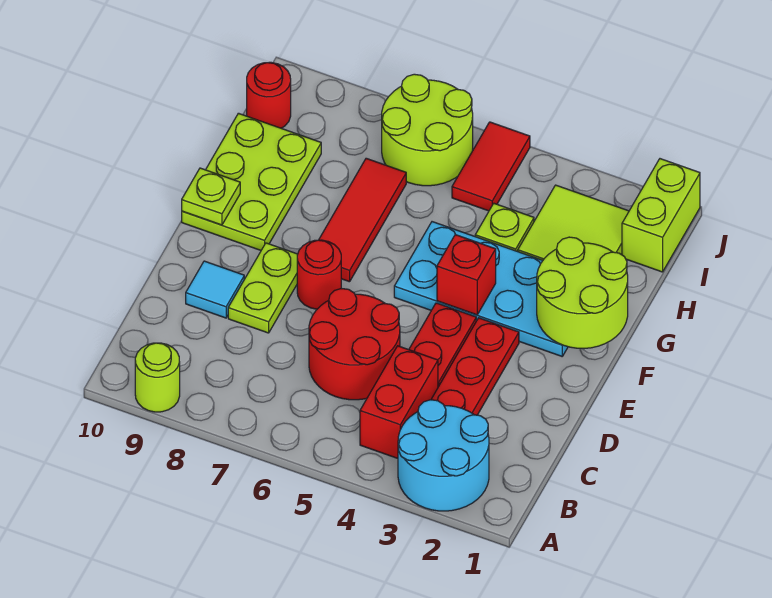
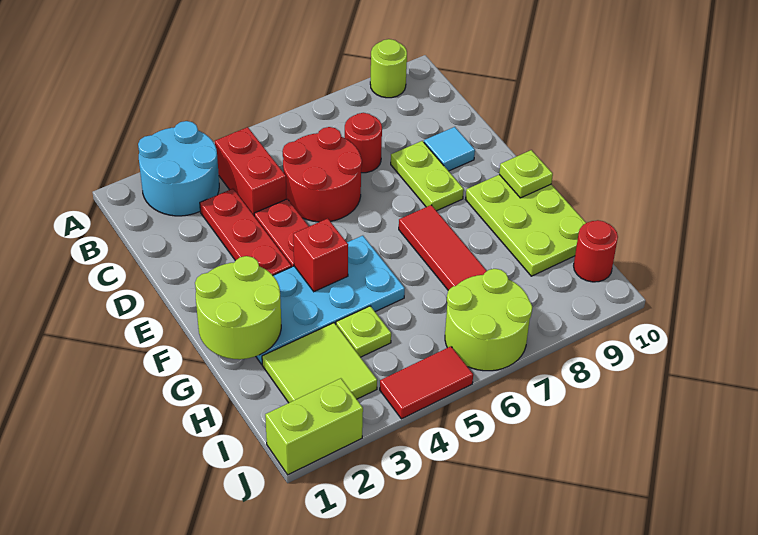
red 1x1 round brick [297,240,341,309] -> red 1x1 round brick moved to [345,113,382,173]
lime 1x2 brick [622,159,700,272] -> lime 1x2 brick turned to [265,378,363,475]
red 1x2 tile [452,122,530,211] -> red 1x2 tile turned to [380,346,473,419]

